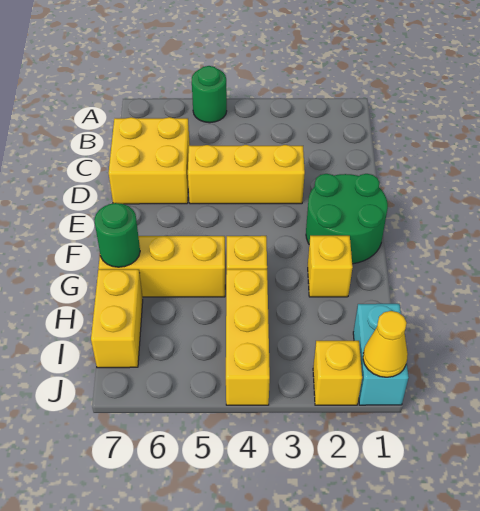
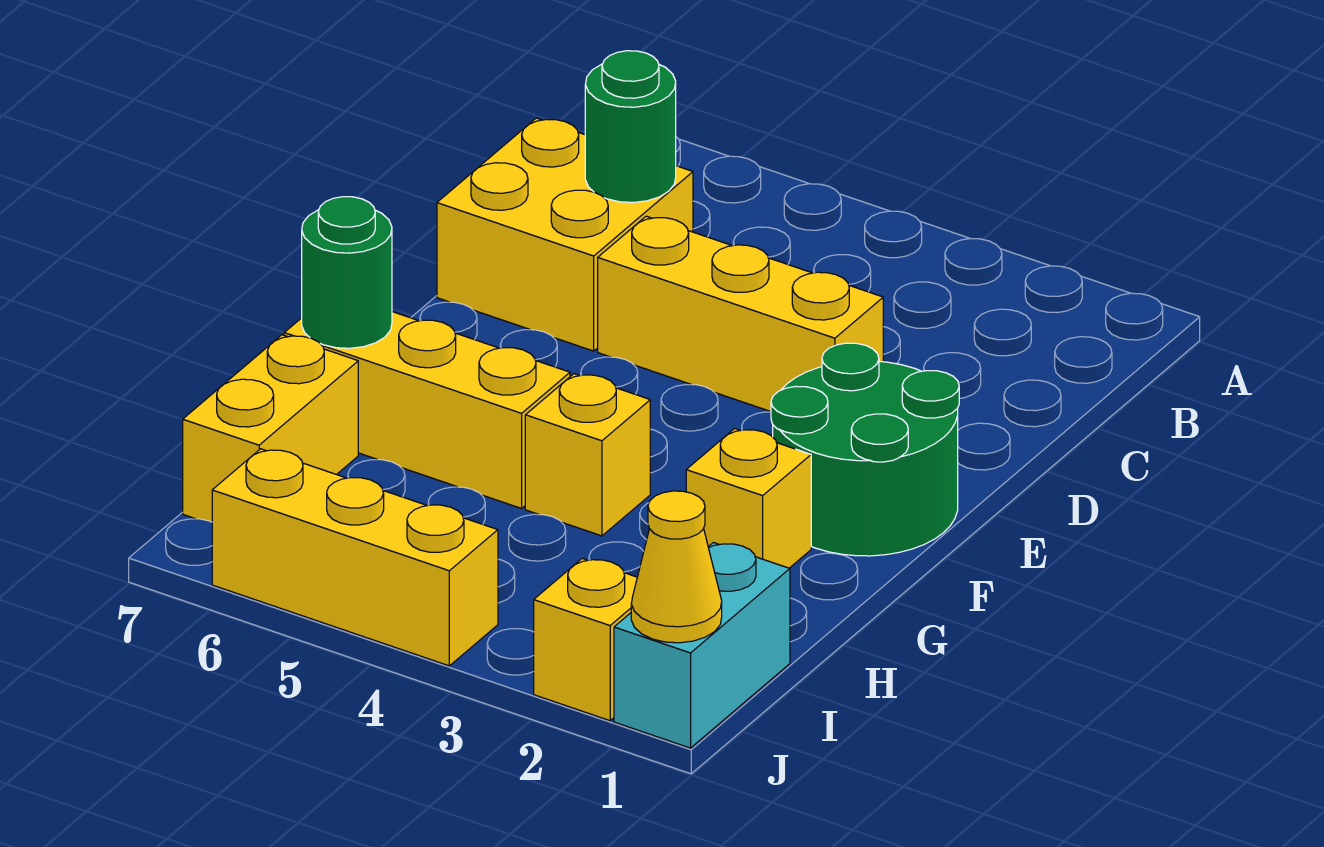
green 1x1 round brick [192,66,227,123] -> green 1x1 round brick moved to [585,51,676,202]
yellow 1x3 brick [226,269,270,405] -> yellow 1x3 brick turned to [212,449,498,666]

